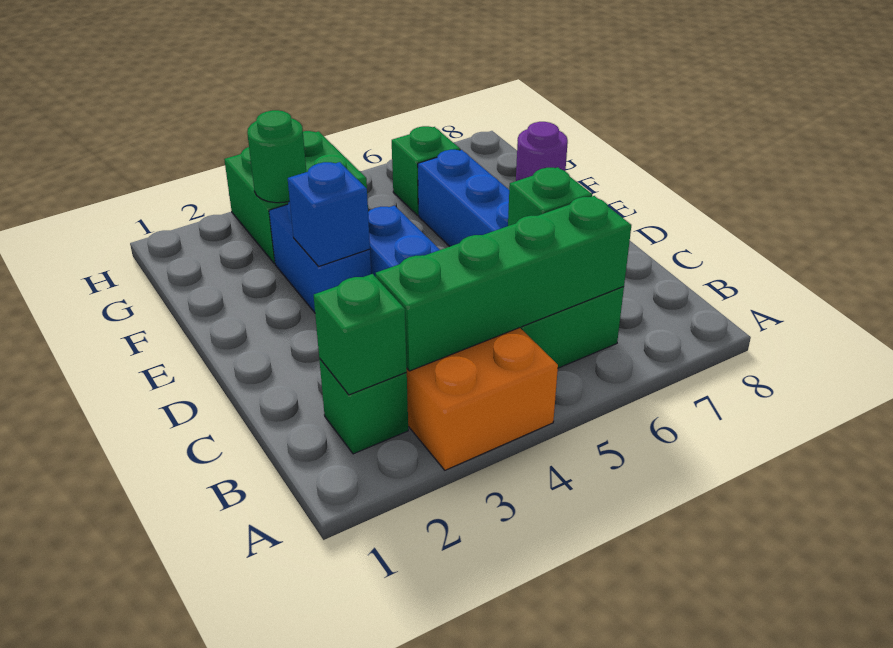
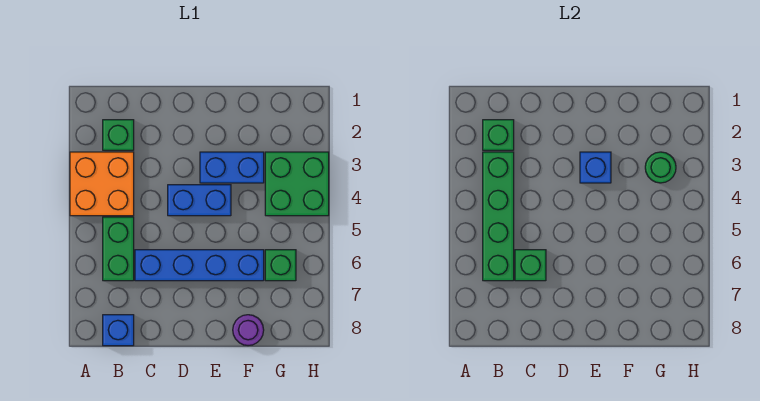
none -> blue 1x1 brick [103,315,134,346]

